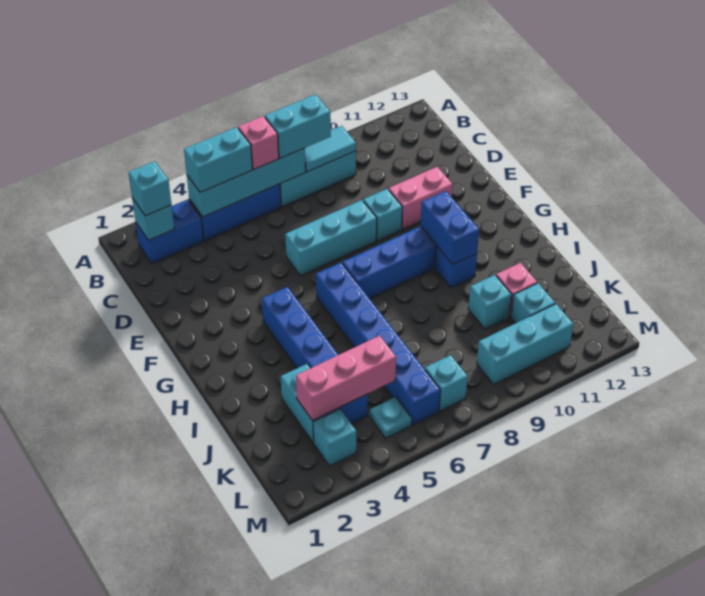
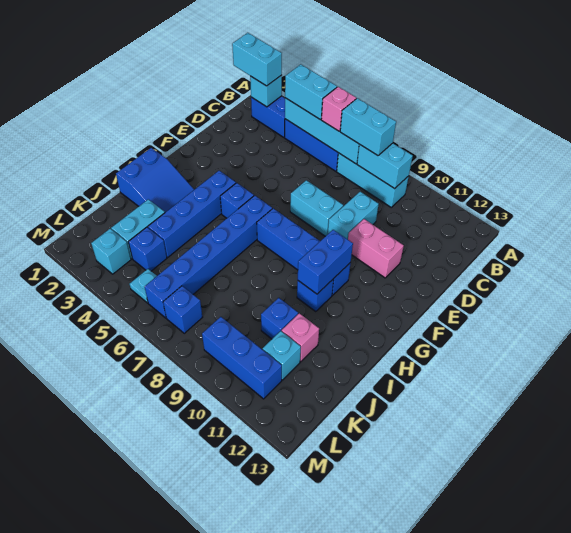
cyan 1x1 brick [129,161,171,216] -> cyan 1x2 brick [232,33,282,86]
cyan 1x2 tile [305,126,356,172] -> cyan 1x2 brick [357,143,413,189]
cyan 1x3 brick [285,200,377,276] -> cyan 1x2 brick [290,180,343,236]
cyan 1x1 brick [363,189,402,241] -> cyan 1x2 brick [328,192,379,239]
none -> blue 1x1 brick [220,183,254,218]
none -> blue 2x3 slope [116,148,194,212]
cyan 1x1 brick [468,275,512,329] -> blue 1x1 brick [261,298,298,339]
pink 1x3 brick [296,336,396,421] -> none
cyan 1x1 brick [425,355,468,411] -> blue 1x1 brick [163,286,203,333]
cyan 1x3 brick [477,304,573,385] -> blue 1x3 brick [202,317,282,399]

